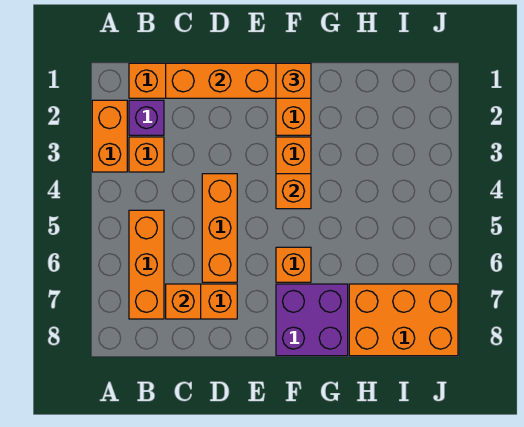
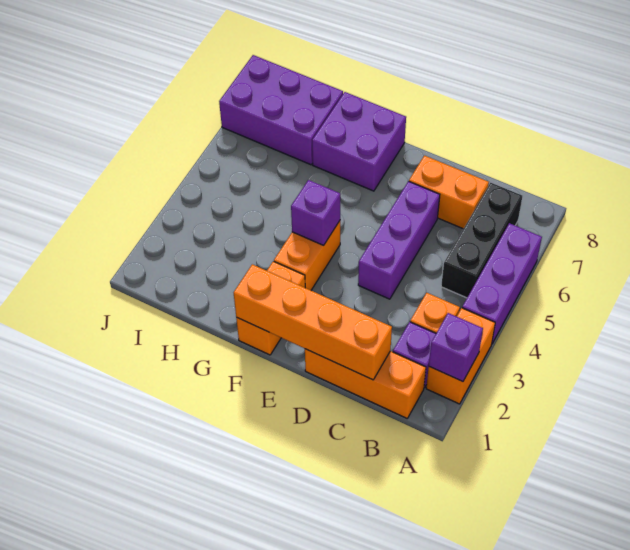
none -> purple 1x1 brick [429,313,483,382]
none -> purple 1x3 brick [462,223,542,343]
orange 1x3 brick [129,210,164,319] -> black 1x3 brick [441,183,522,298]
orange 1x1 brick [166,284,201,319] -> none
orange 1x3 brick [202,174,237,282] -> purple 1x3 brick [358,181,440,299]
orange 1x1 brick [276,63,311,98] -> none
orange 1x1 brick [276,174,311,209] -> purple 1x1 brick [291,180,340,245]
orange 1x1 brick [276,247,311,282] -> none
orange 2x3 brick [349,284,458,356] -> purple 2x3 brick [219,55,343,165]

